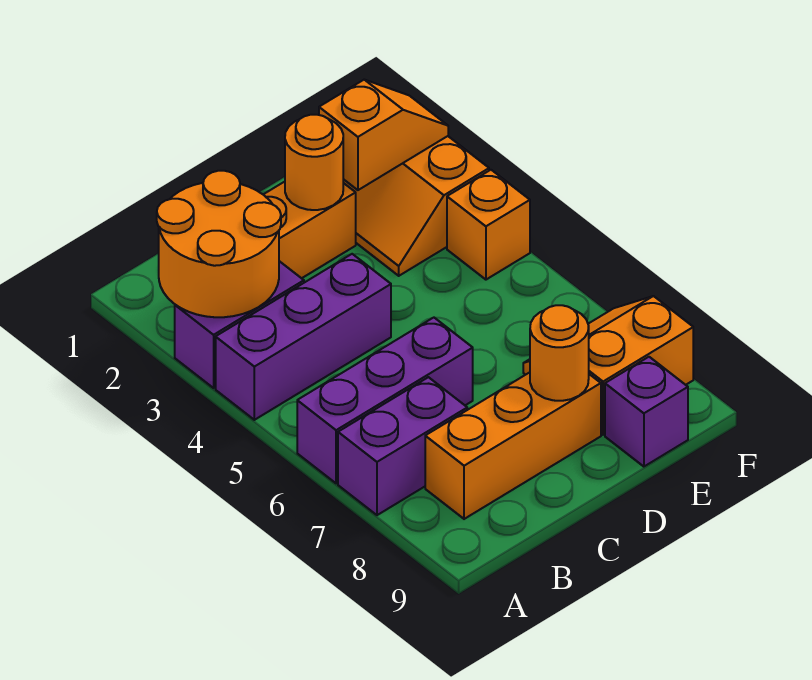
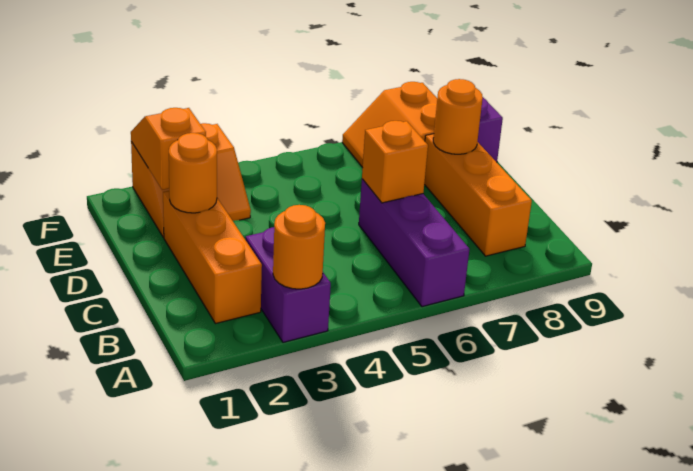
orange 2x2 round brick [157,171,281,317] -> orange 1x1 round brick [273,205,325,289]
purple 1x3 brick [216,254,391,420] -> none
purple 1x2 brick [338,377,467,515] -> none
orange 1x1 brick [447,170,530,280] -> orange 1x1 brick moved to [362,121,428,203]

